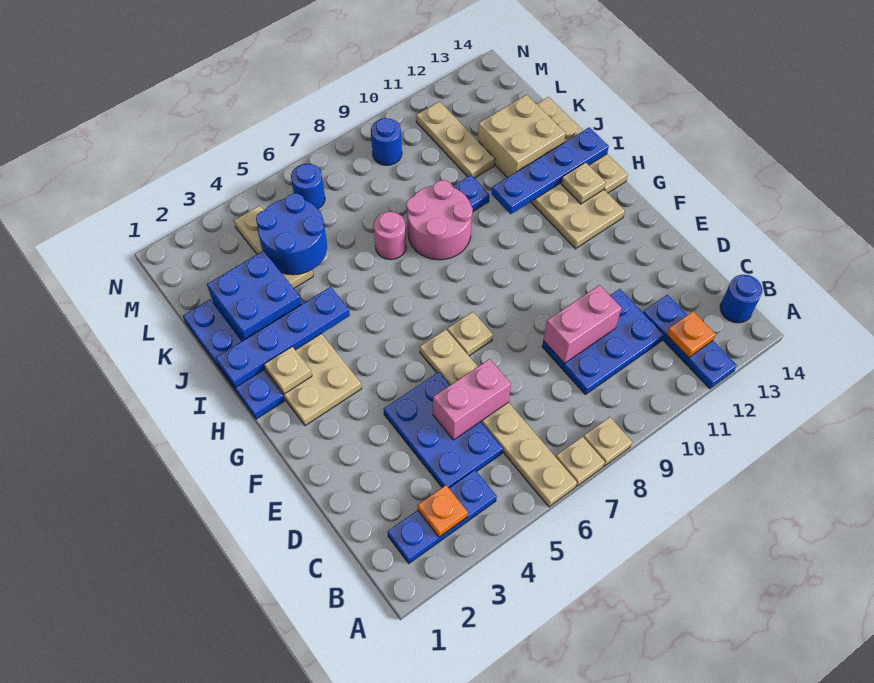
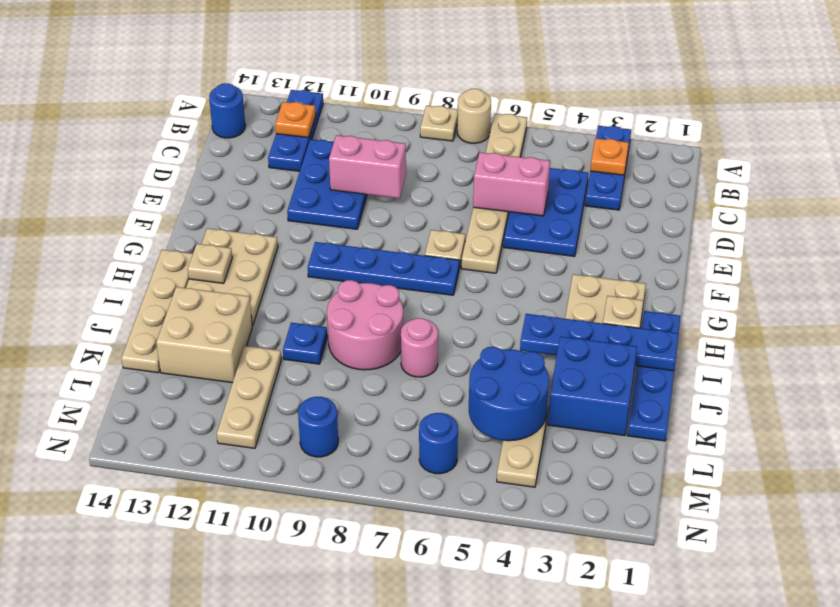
tan 1x1 plate [556,437,605,486] -> tan 1x1 round brick [457,89,491,143]
blue 1x3 plate [388,470,497,563] -> blue 1x3 plate turned to [585,126,631,210]
blue 2x3 plate [542,289,664,394] -> blue 2x3 plate turned to [287,139,367,229]
blue 1x4 plate [492,127,609,214] -> blue 1x4 plate moved to [308,242,459,295]

